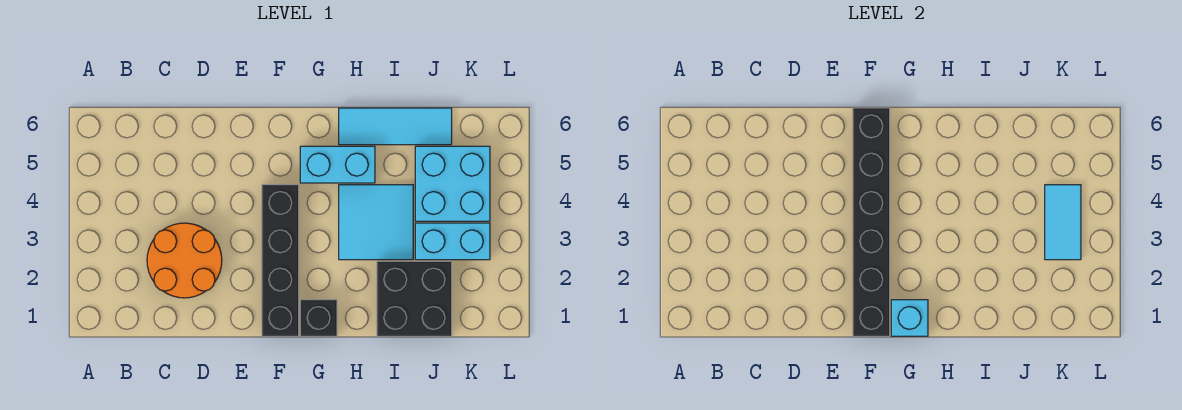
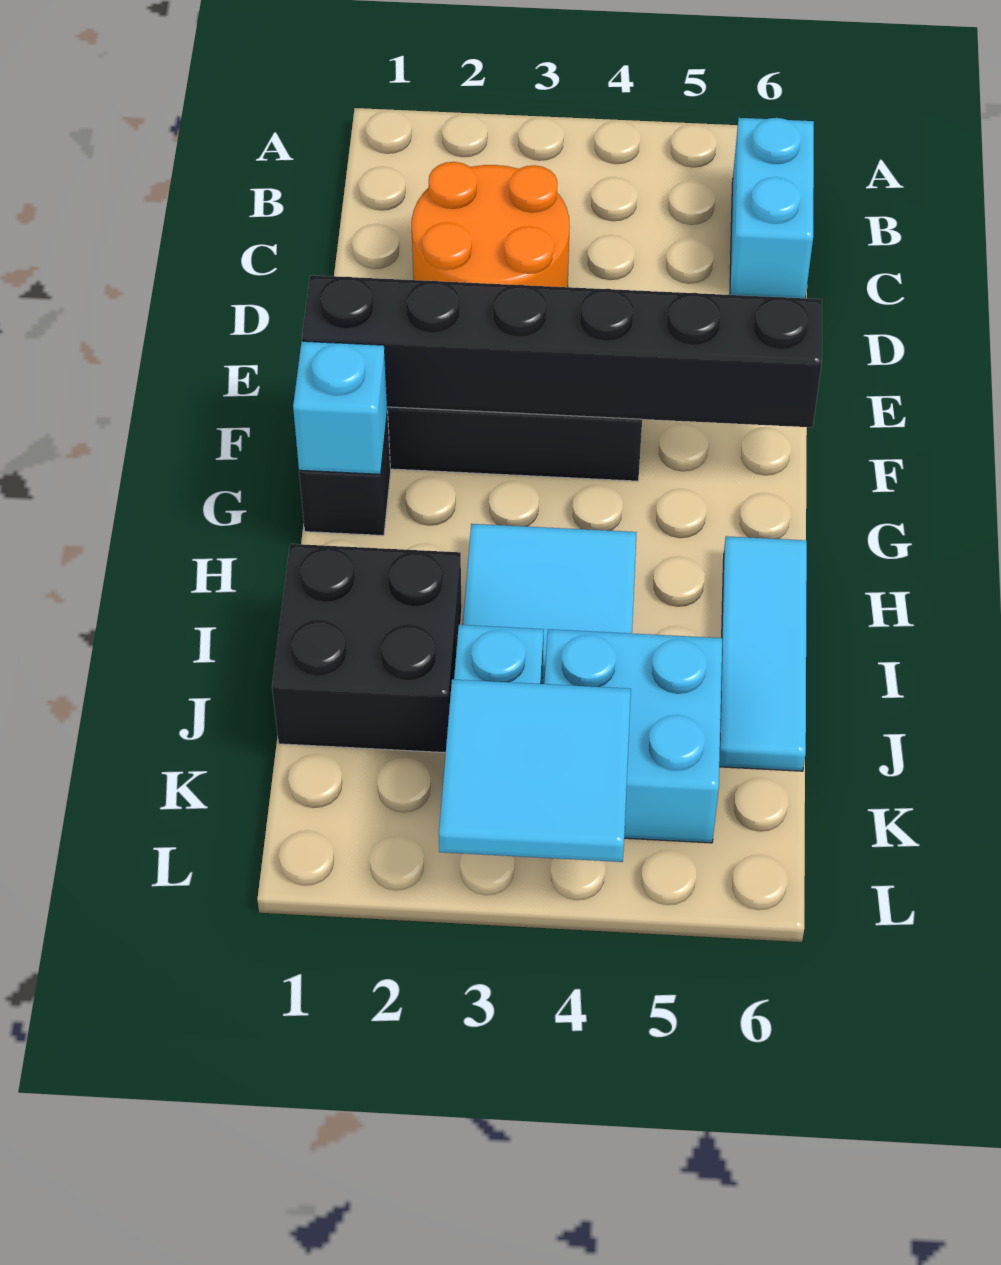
cyan 1x2 brick [300,146,375,183] -> cyan 1x2 brick moved to [730,118,814,298]
cyan 1x2 tile [1045,185,1081,260] -> cyan 2x2 tile [439,679,631,862]

